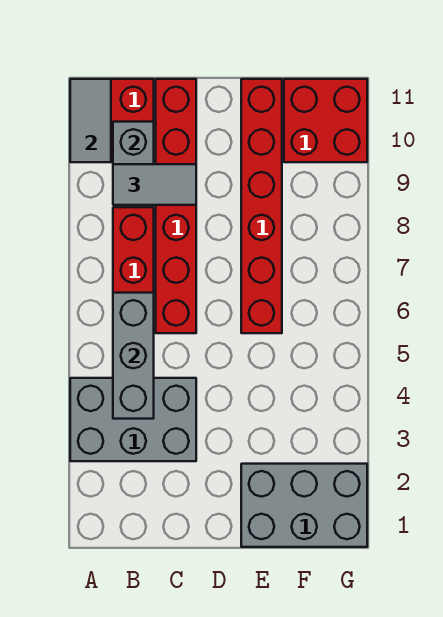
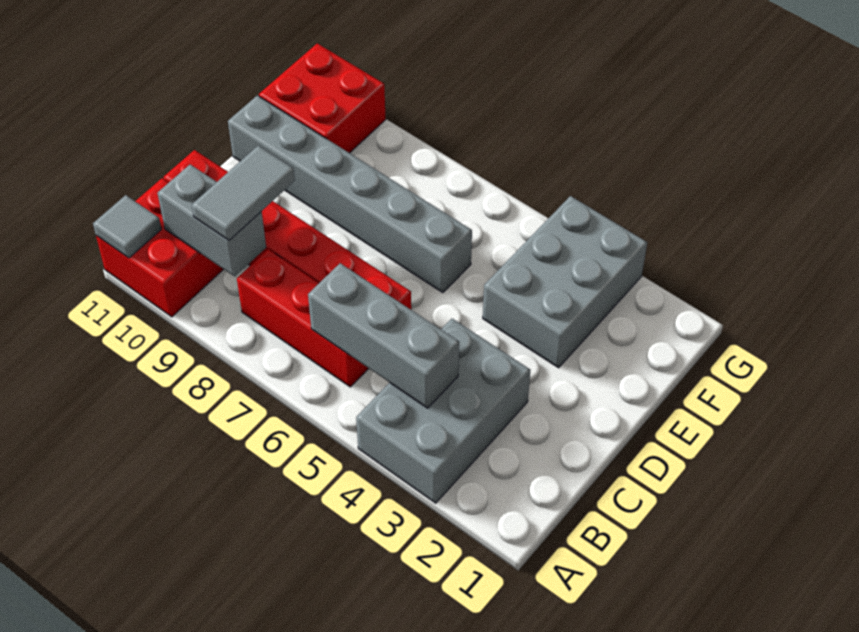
grey 1x2 tile [70,79,111,162] -> grey 1x1 tile [93,195,161,258]
grey 2x3 brick [241,464,367,547] -> grey 2x3 brick moved to [483,196,647,368]
red 1x6 brick [241,79,282,333] -> grey 1x6 brick [228,95,472,293]

